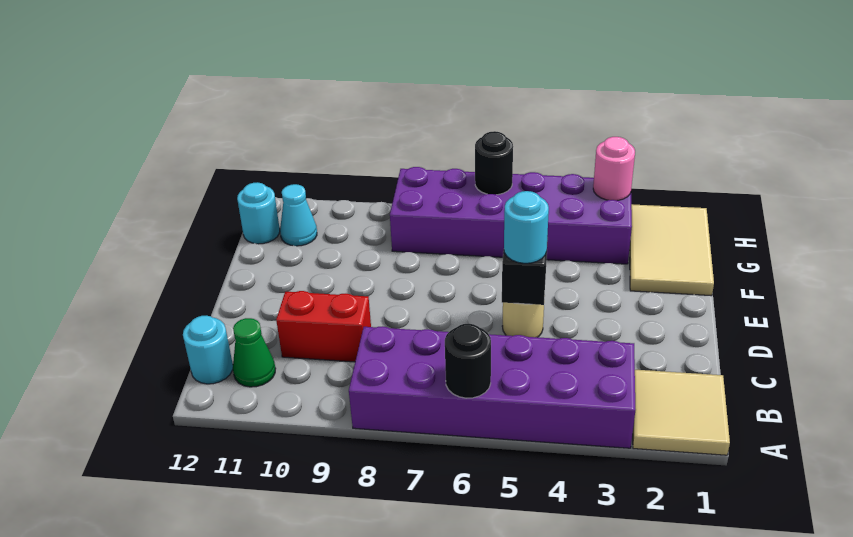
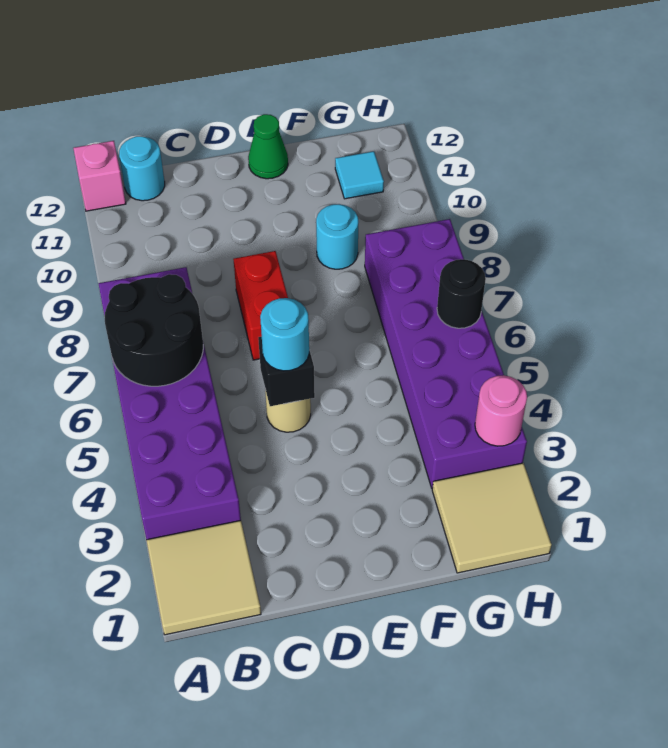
black 1x1 round brick [445,324,491,398] -> black 2x2 round brick [105,274,203,386]
none -> pink 1x1 brick [73,141,126,211]
green 1x1 cone [233,318,276,387] -> green 1x1 cone moved to [248,114,288,179]
red 1x2 brick [276,291,371,362] -> red 1x2 brick moved to [233,251,288,360]
tan 2x3 tile [629,204,714,296] -> tan 2x2 tile [432,463,552,573]
cyan 1x1 cone [280,184,317,246] -> cyan 1x1 tile [335,151,384,199]
cyan 1x1 round brick [237,182,280,244] -> cyan 1x1 round brick moved to [316,204,358,269]

